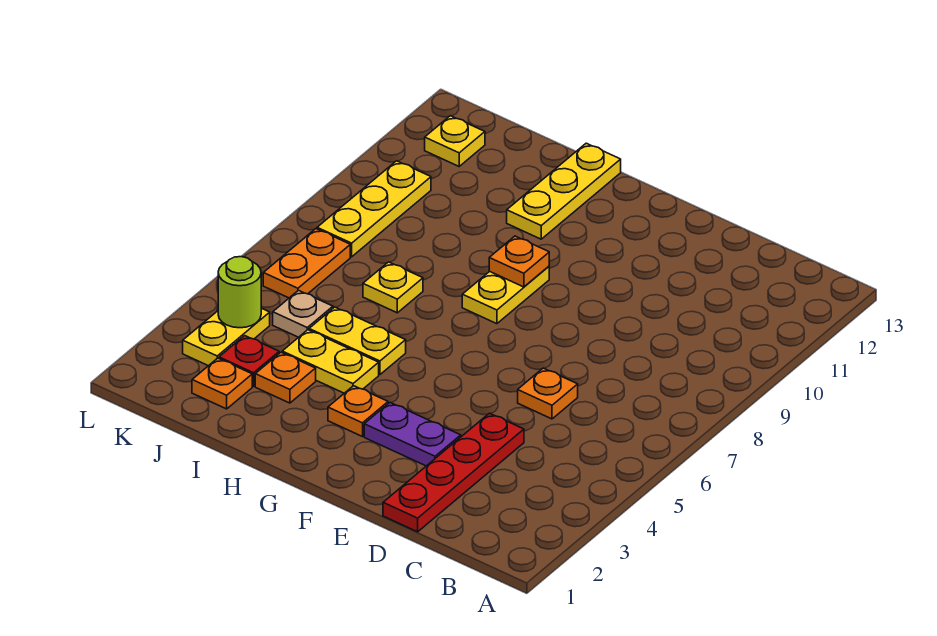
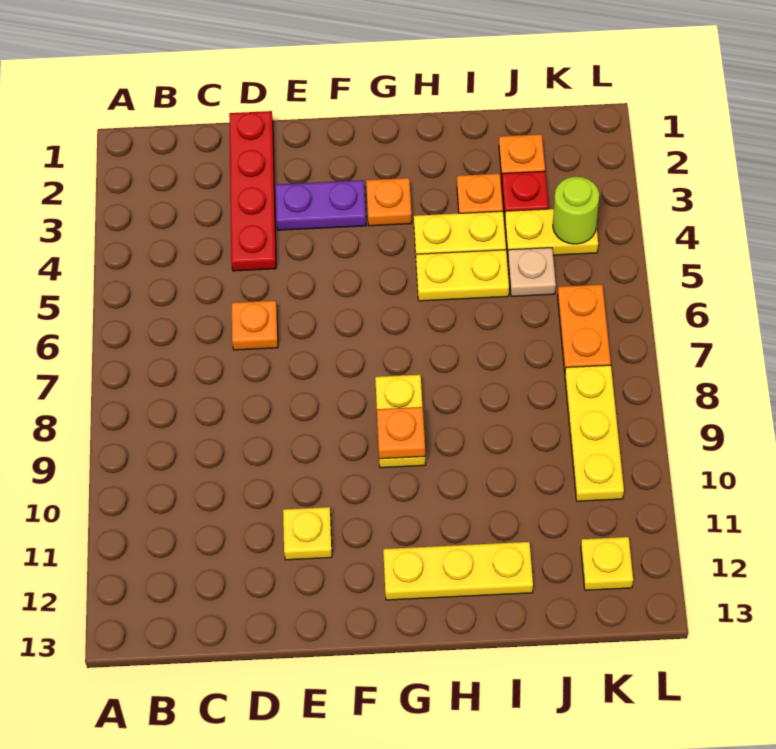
yellow 1x3 plate [507,143,621,239] -> yellow 1x3 plate turned to [383,542,533,600]
yellow 1x1 plate [363,262,423,313] -> yellow 1x1 plate moved to [283,507,332,560]
yellow 1x2 plate [183,308,270,366] -> yellow 1x2 plate turned to [505,209,598,255]

